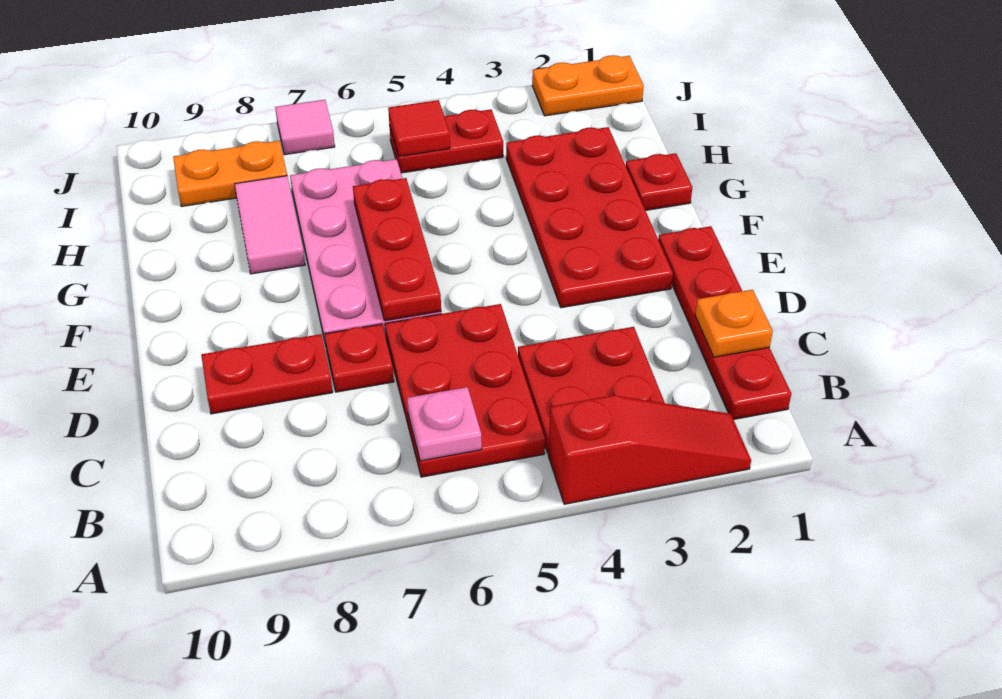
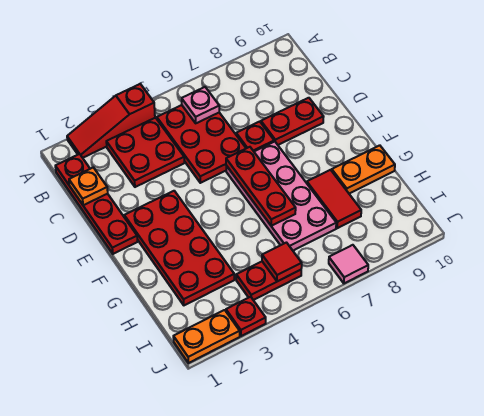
red 1x1 plate [626,153,692,210] -> red 1x1 plate moved to [226,297,266,336]
pink 1x2 tile [235,176,305,274] -> red 1x2 tile [307,170,361,228]
orange 1x2 plate [173,141,287,207] -> orange 1x2 plate moved to [332,145,395,194]

